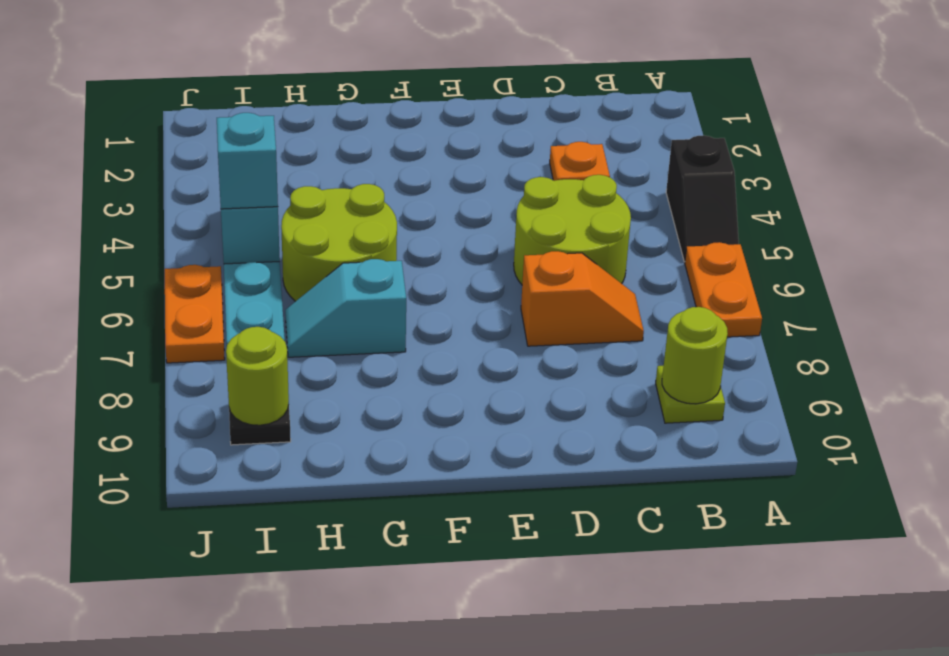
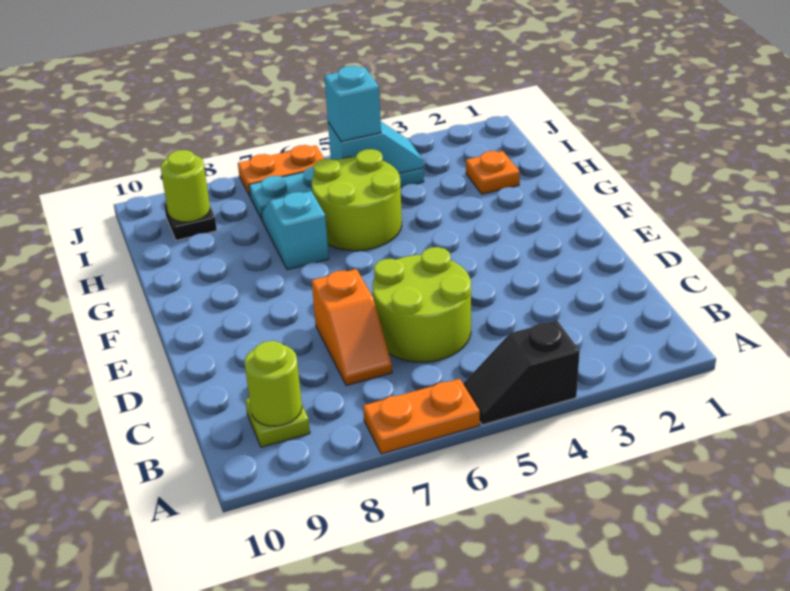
orange 1x1 plate [550,142,610,181] -> orange 1x1 plate moved to [466,151,520,194]

